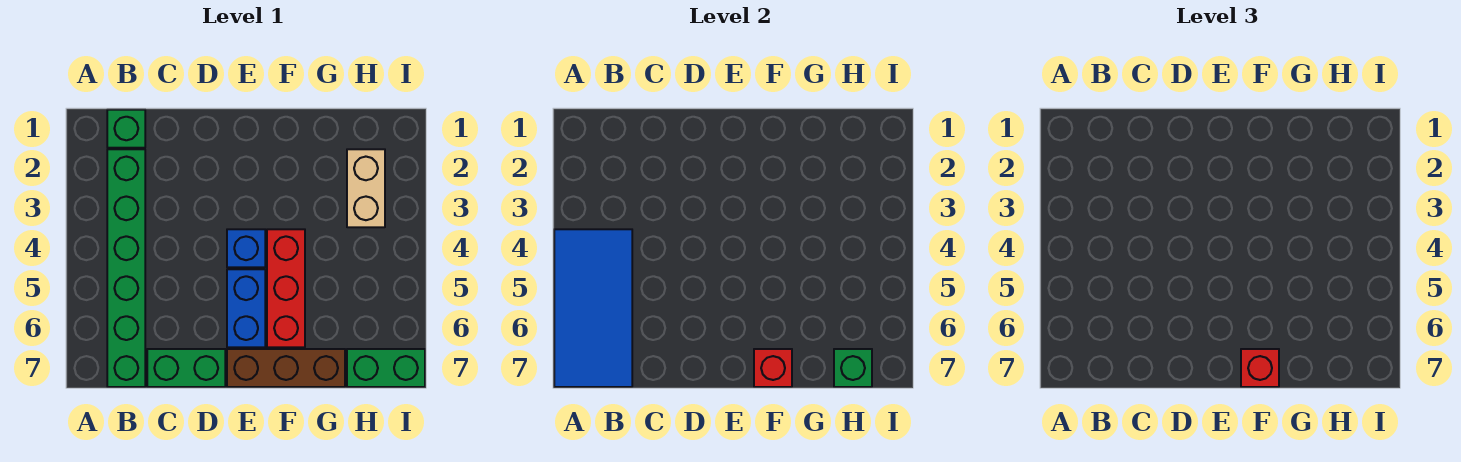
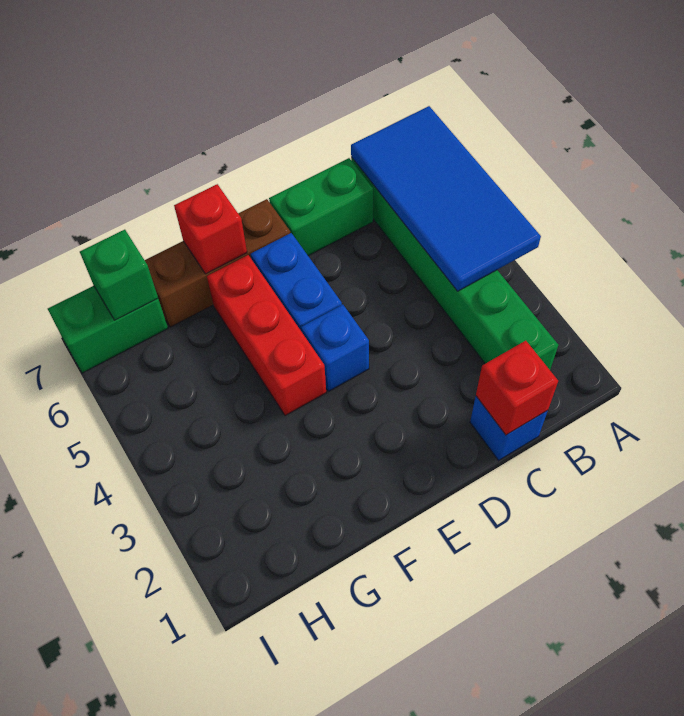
green 1x1 brick [107,110,145,148] -> none
none -> blue 1x1 brick [470,396,548,460]
red 1x1 brick [1241,349,1279,387] -> red 1x1 brick moved to [476,341,558,435]
tan 1x2 brick [347,149,385,227] -> none

